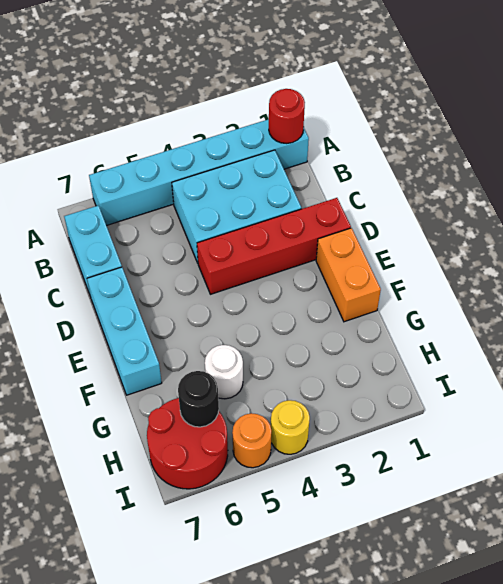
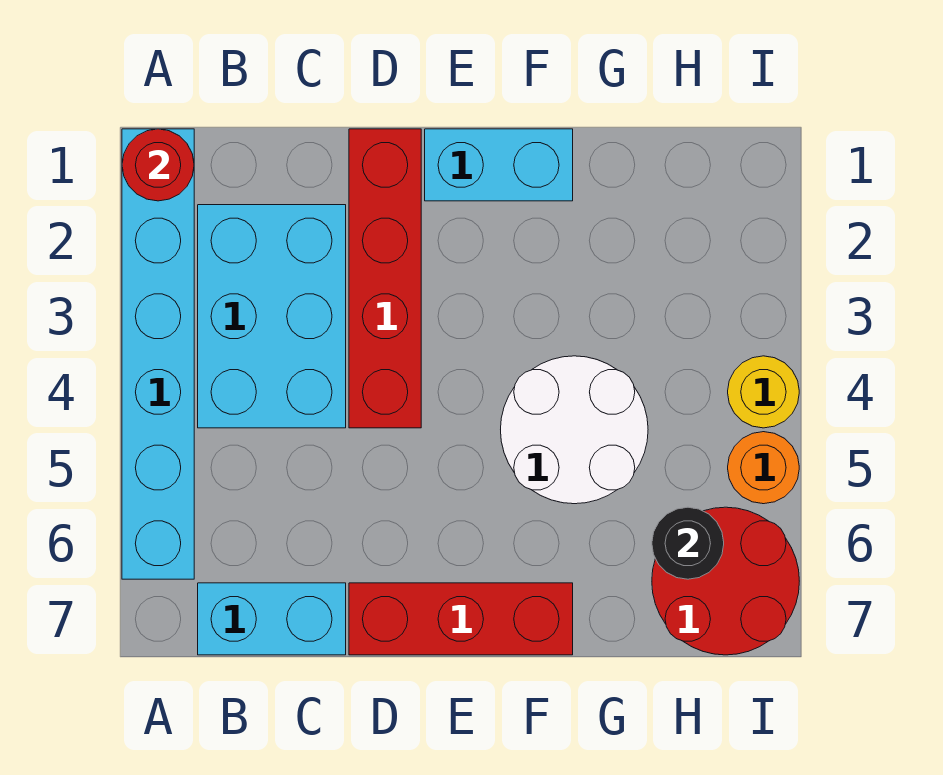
cyan 1x3 brick [87,267,162,395] -> red 1x3 brick [349,583,573,655]
orange 1x2 brick [316,228,381,322] -> cyan 1x2 brick [425,129,573,201]
white 1x1 round brick [205,345,243,399] -> white 2x2 round brick [501,356,648,504]

